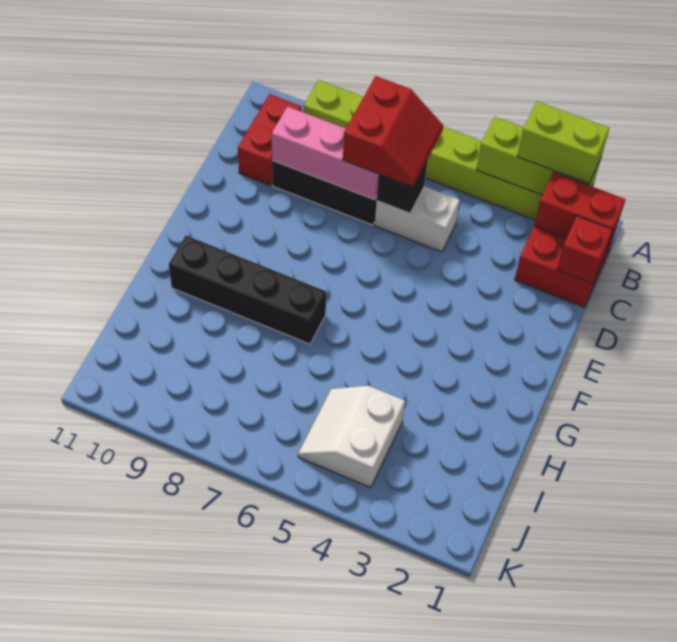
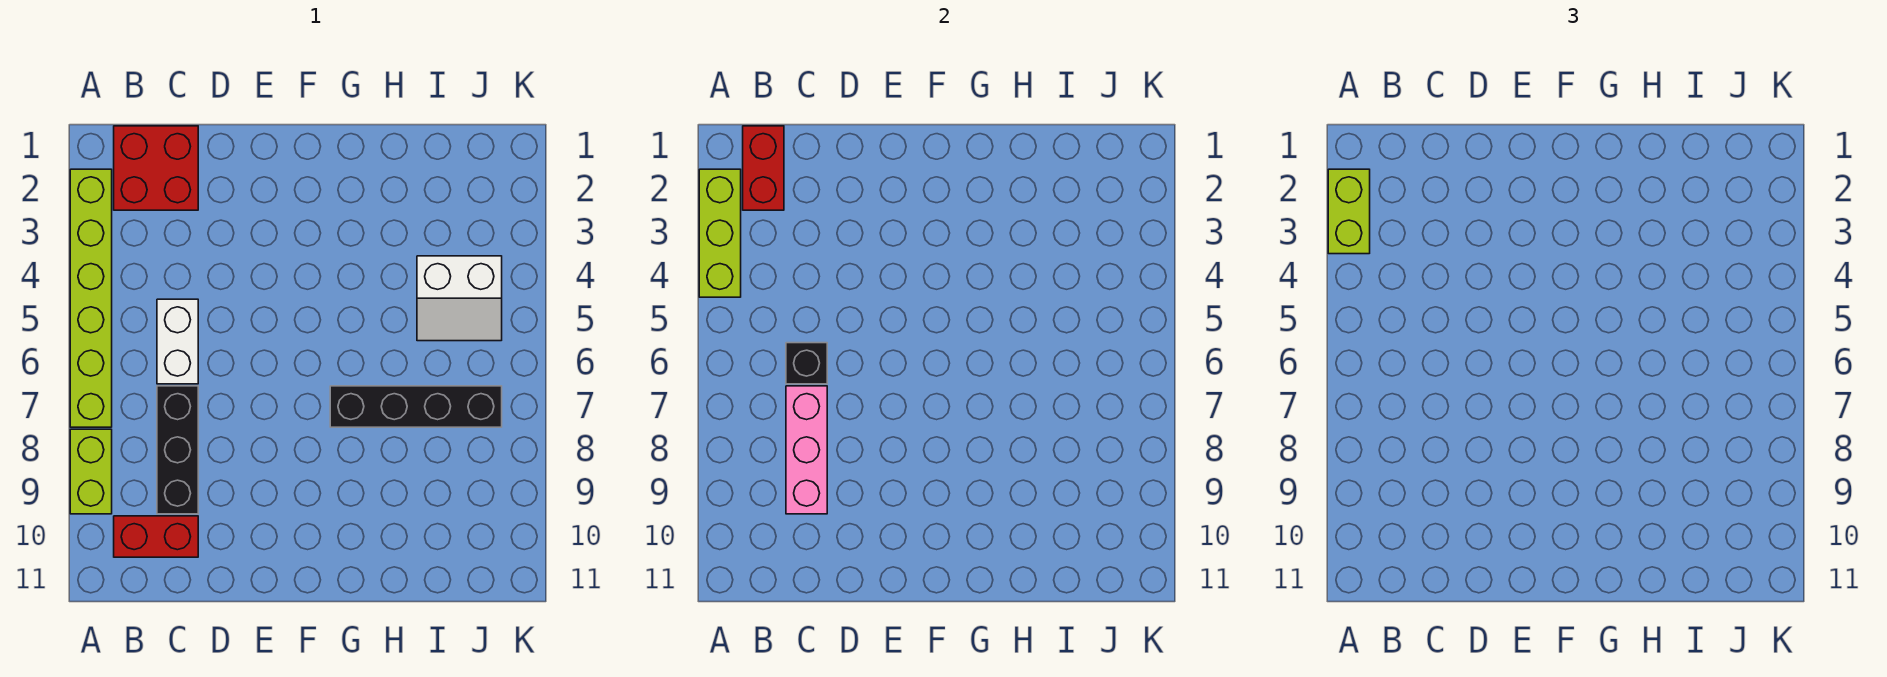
red 2x2 slope [343,76,443,187] -> none
red 1x1 brick [557,216,613,283] -> none
black 1x4 brick [169,236,326,344] -> black 1x4 brick turned to [330,386,502,427]

